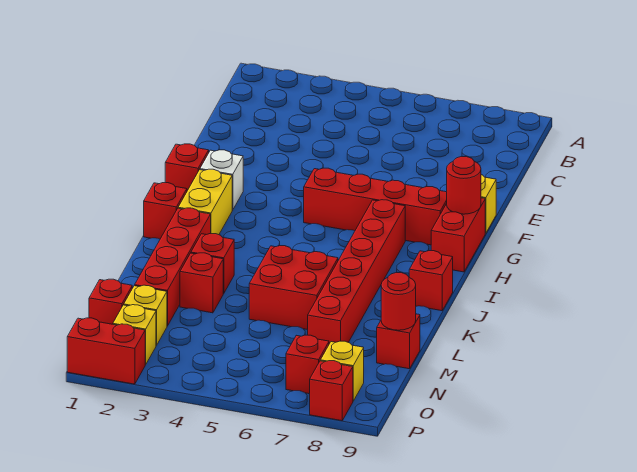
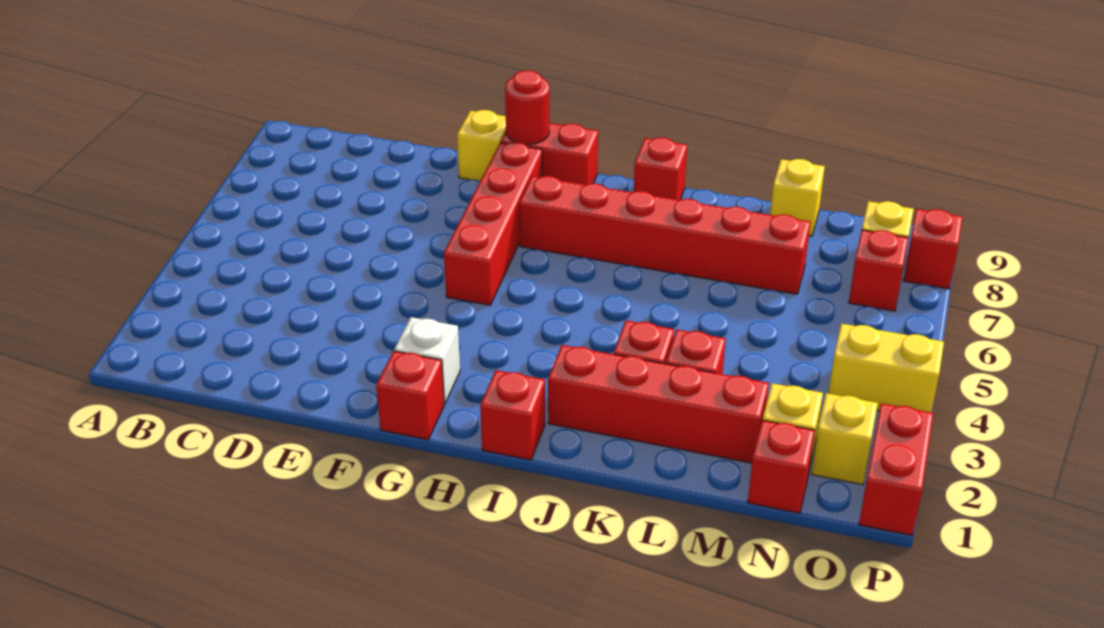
yellow 1x2 brick [178,169,232,235] -> yellow 1x2 brick moved to [828,323,944,412]
red 2x2 brick [249,246,338,330] -> none
red 1x1 brick [377,314,420,369] -> yellow 1x1 brick [770,159,825,236]
red 1x1 round brick [381,273,416,330] -> none

